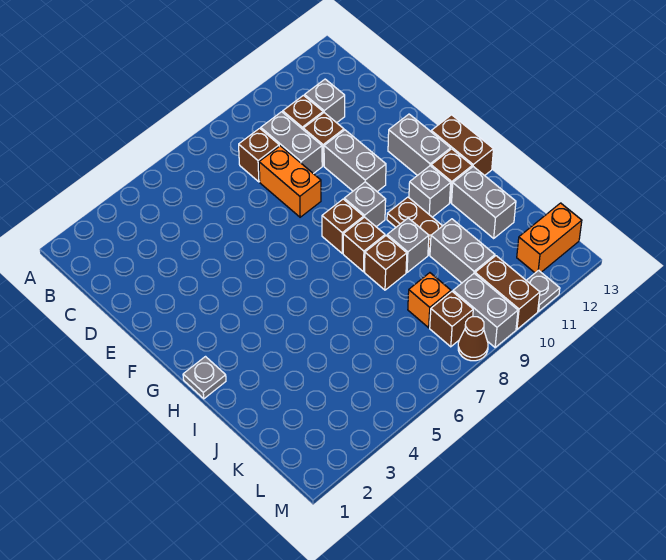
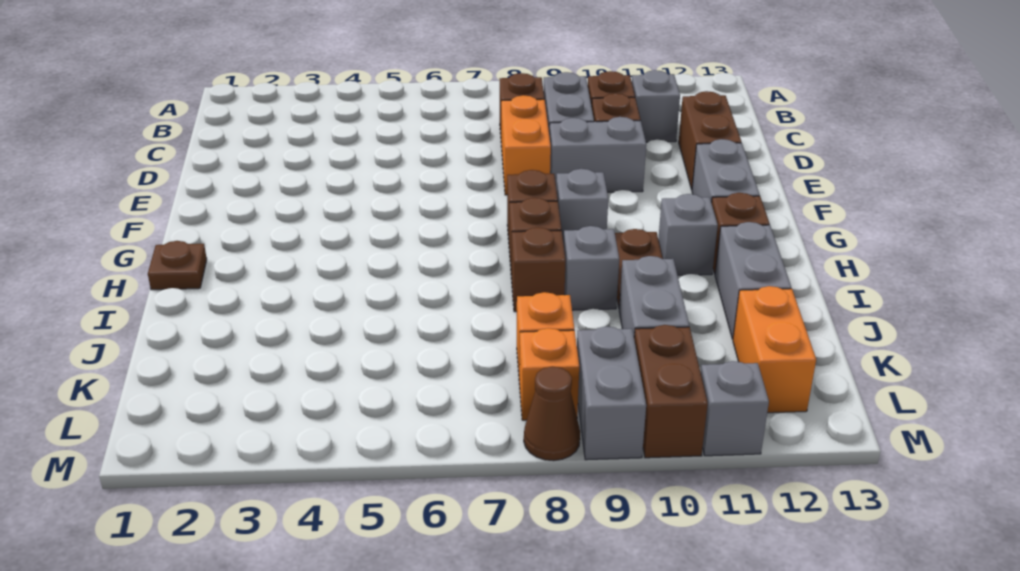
grey 1x2 brick [324,130,386,192] -> grey 1x2 brick turned to [550,117,646,192]
brown 1x2 brick [431,115,493,176] -> brown 1x2 brick moved to [679,91,741,190]
grey 1x1 plate [183,357,226,399] -> brown 1x1 plate [148,241,207,290]
brown 1x1 brick [430,292,473,347] -> orange 1x1 brick [519,328,579,420]
orange 1x2 brick [517,203,582,273] -> orange 1x2 brick turned to [733,286,816,413]
grey 1x1 plate [526,270,560,311] -> grey 1x1 brick [701,361,769,456]

